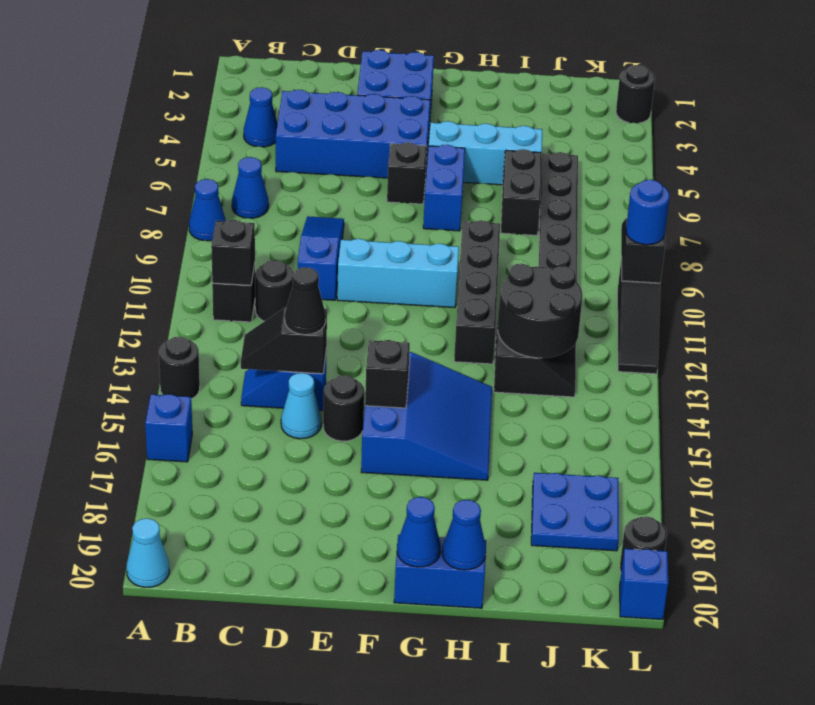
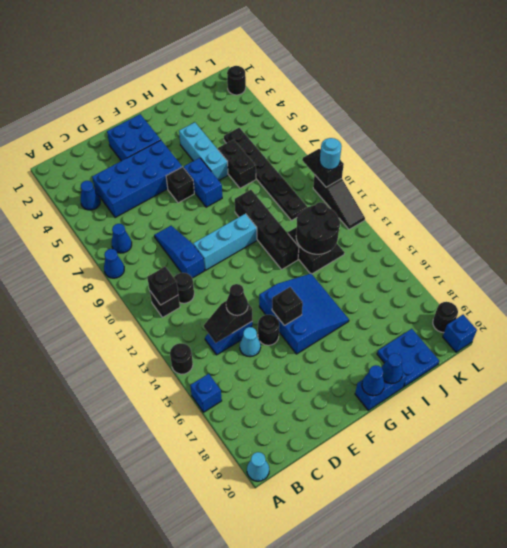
cyan 1x3 brick [429,121,542,185] -> cyan 1x3 brick turned to [179,122,228,180]
blue 2x2 plate [531,473,619,551] -> blue 2x2 plate moved to [377,329,439,387]
blue 1x1 round brick [626,180,670,245] -> cyan 1x1 round brick [320,138,342,169]

